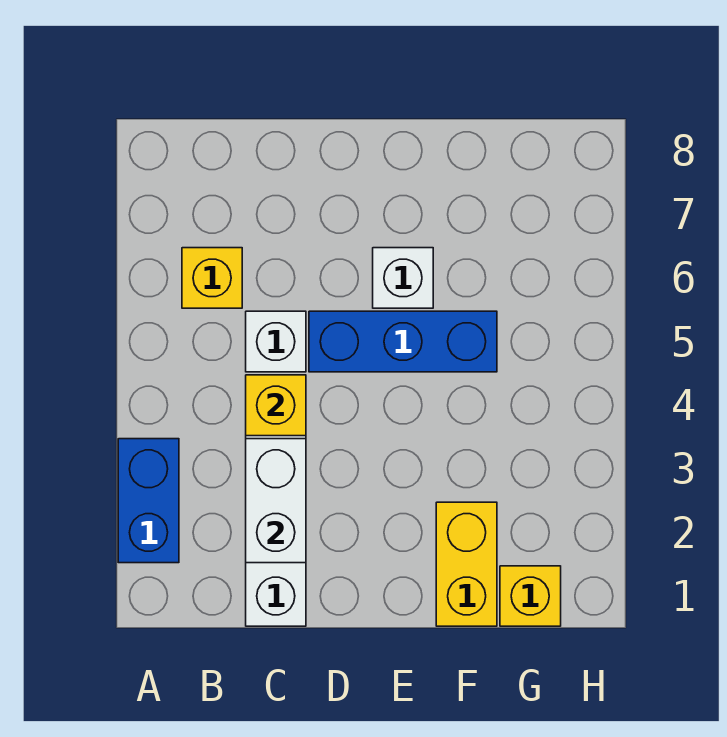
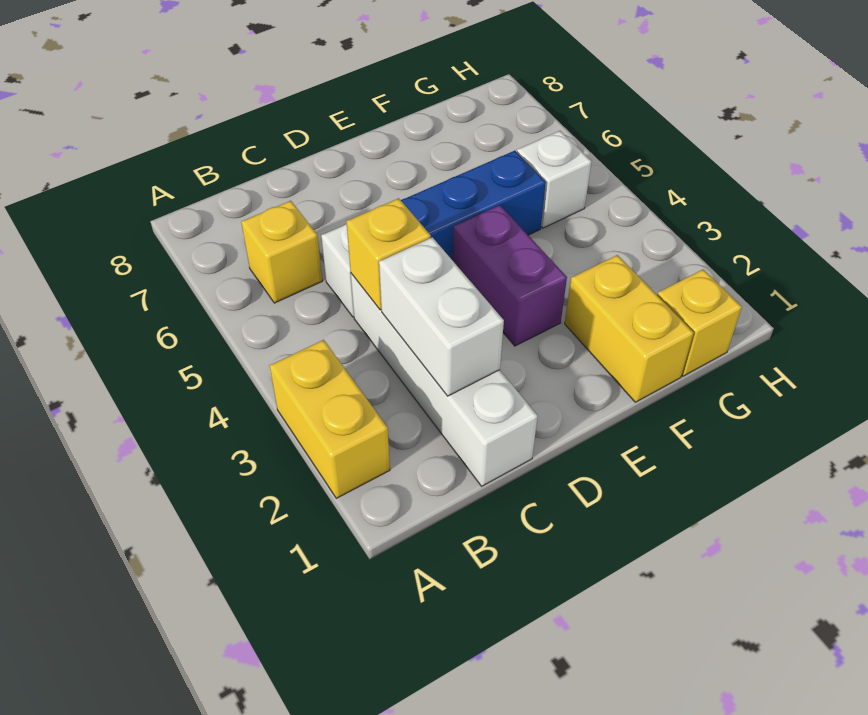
blue 1x2 brick [118,439,179,563] -> yellow 1x2 brick [270,340,390,498]
none -> purple 1x2 brick [453,205,567,346]
white 1x1 brick [373,248,433,308] -> white 1x1 brick moved to [517,131,592,228]

